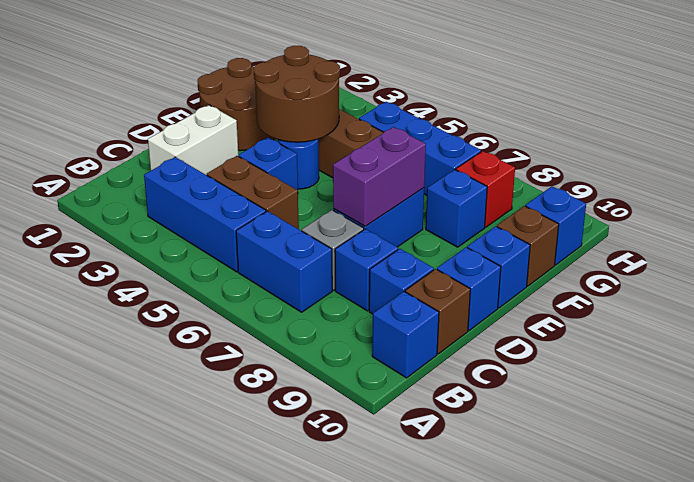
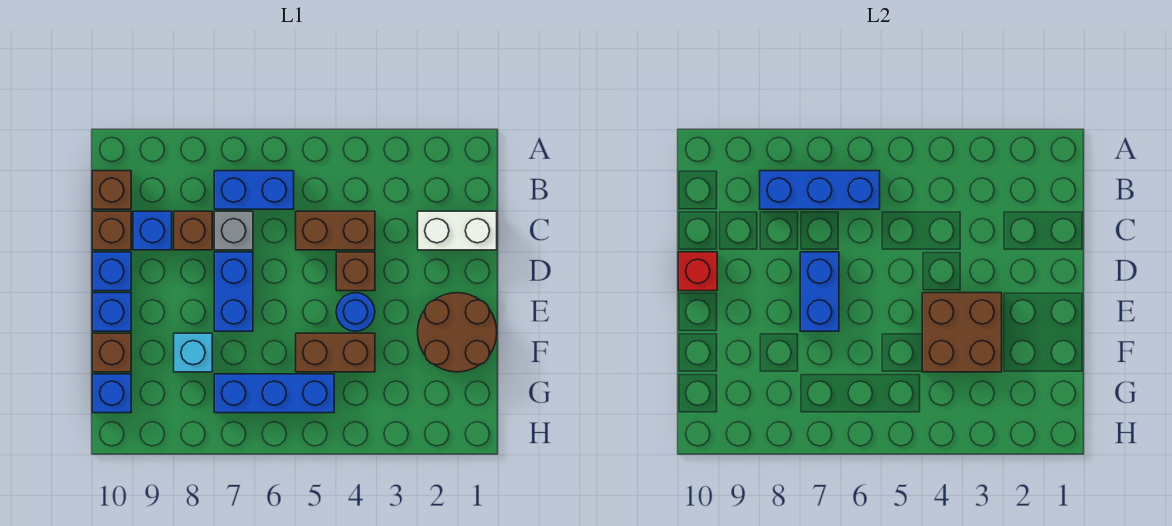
blue 1x3 brick [144,157,266,272] -> blue 1x3 brick moved to [760,171,880,209]
blue 1x1 brick [372,292,439,378] -> brown 1x1 brick [92,171,131,209]
white 1x2 brick [148,105,238,175] -> white 1x2 brick turned to [418,211,497,250]
blue 1x1 brick [335,229,398,311] -> brown 1x1 brick [174,211,212,250]
blue 1x1 brick [239,138,298,190] -> brown 1x1 brick [336,252,375,291]
purple 1x2 brick [333,127,426,226] -> blue 1x2 brick [800,252,839,331]
brown 2x2 round brick [254,46,340,142] -> brown 2x2 brick [922,293,1002,372]
blue 1x1 brick [426,170,487,247] -> cyan 1x1 brick [174,333,212,372]
red 1x1 brick [456,151,515,227] -> red 1x1 brick moved to [678,252,717,291]

